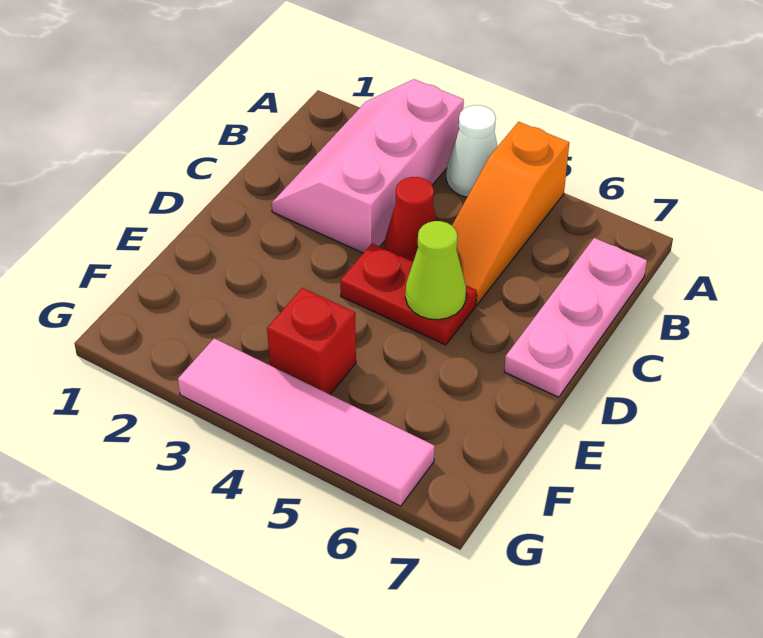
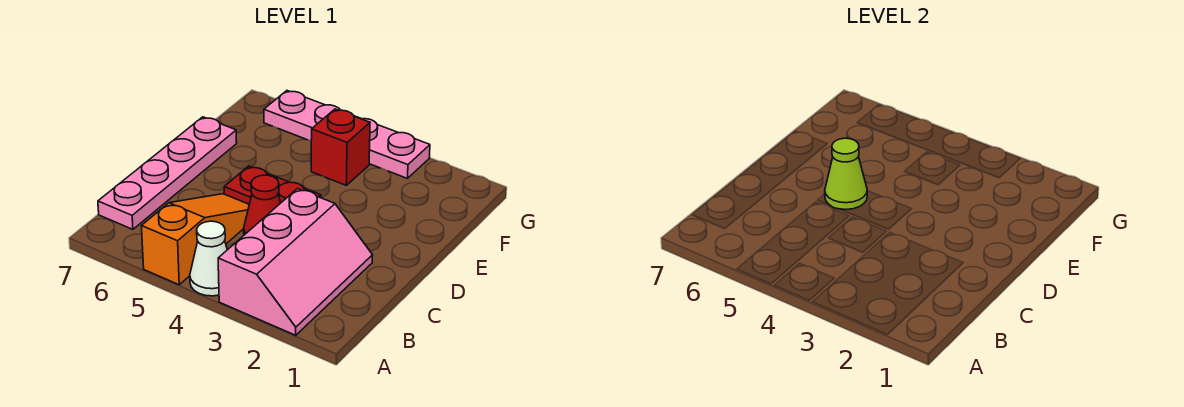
pink 1x3 plate [504,238,647,397] -> pink 1x4 plate [98,117,237,229]
pink 1x4 tile [178,338,435,506] -> pink 1x4 plate [264,91,430,178]

